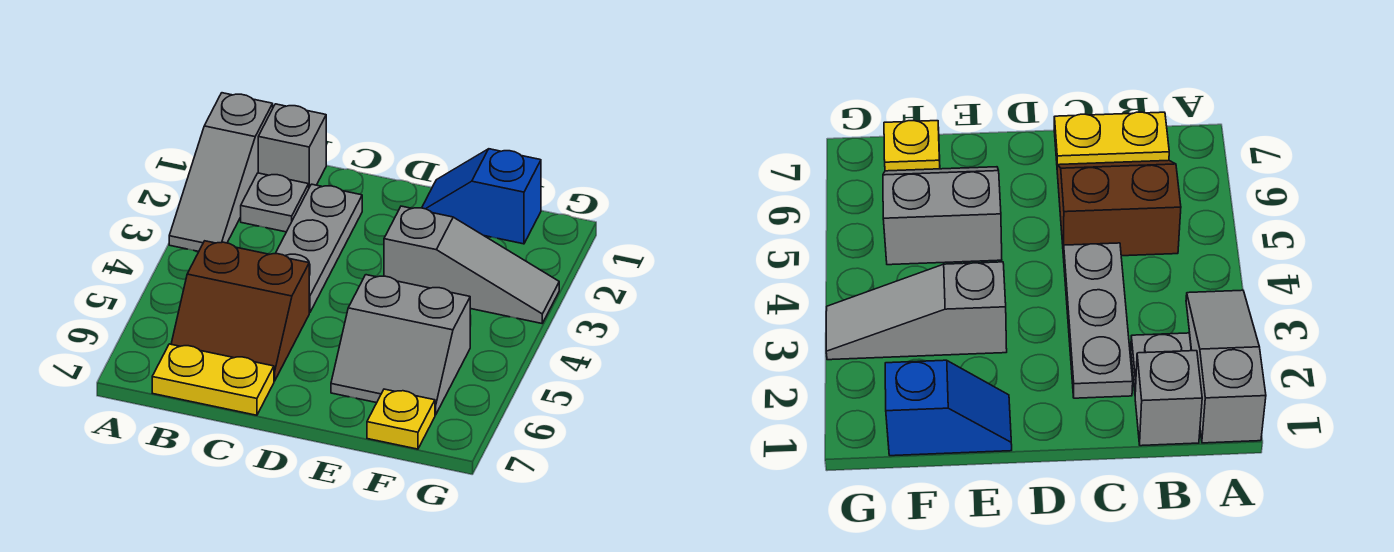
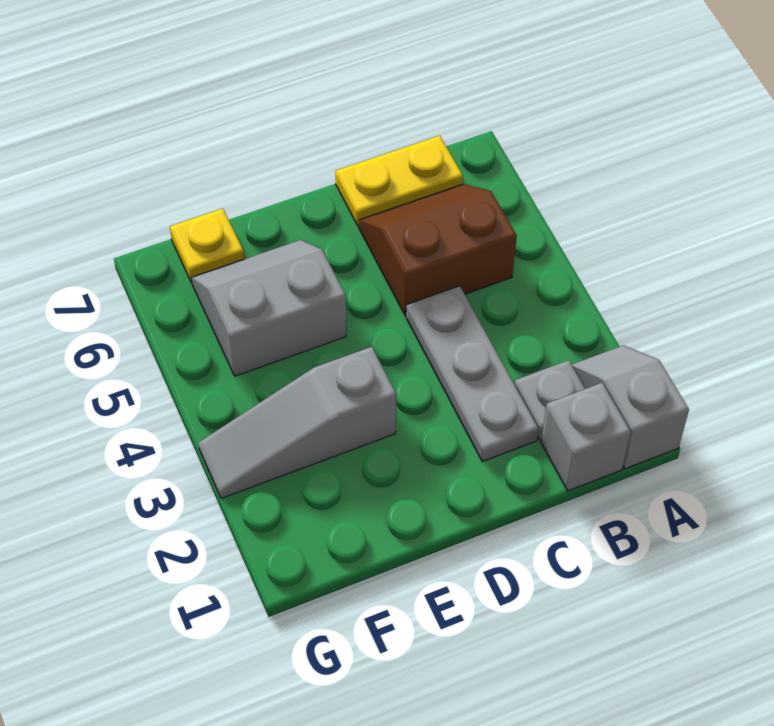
grey 1x3 slope [169,93,273,251] -> grey 1x2 slope [571,345,689,469]
blue 1x2 slope [422,149,541,244] -> none

